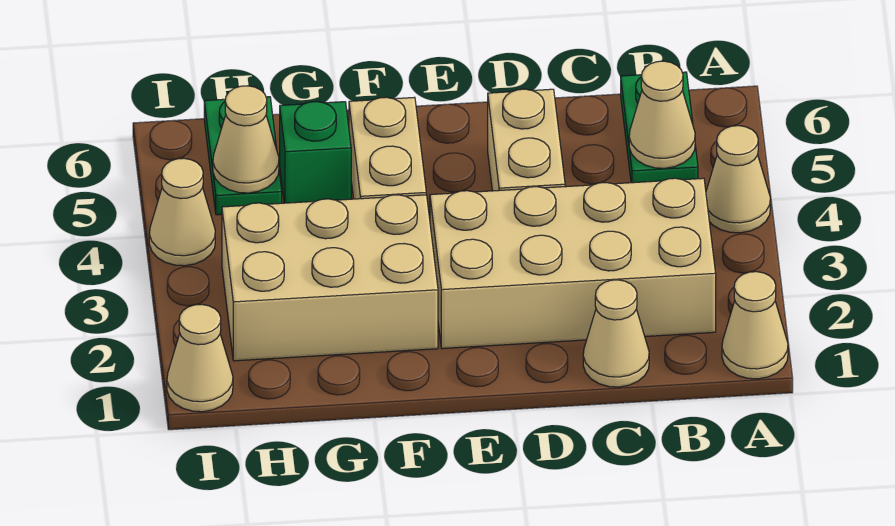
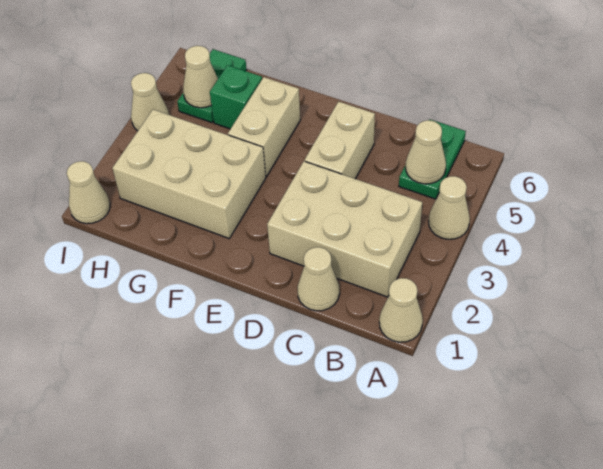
tan 2x4 brick [430,178,716,348] -> tan 2x3 brick [267,161,422,297]

